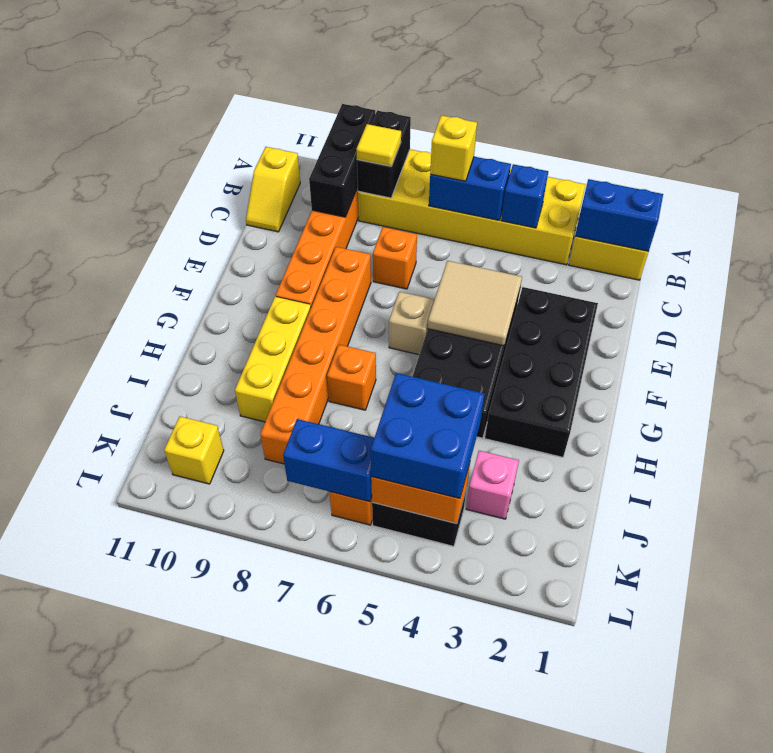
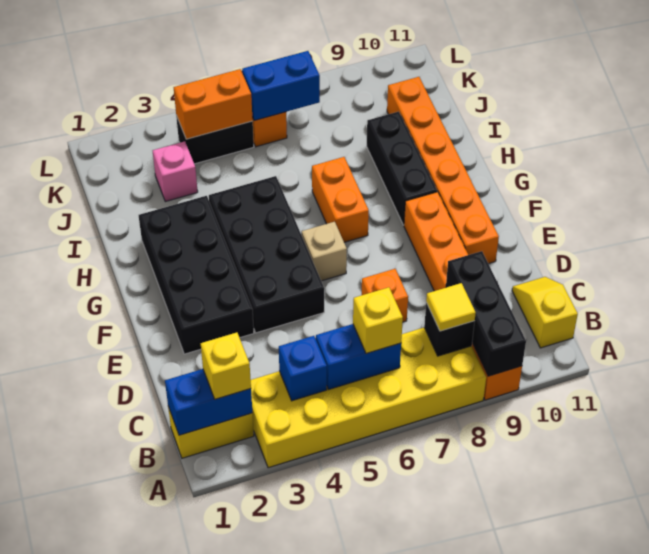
black 1x2 brick [357,111,411,198] -> black 1x1 brick [424,303,475,356]
tan 2x2 tile [428,261,522,346] -> none
orange 1x6 brick [260,247,371,464] -> orange 1x6 brick moved to [387,77,499,264]
yellow 1x3 brick [235,296,311,422] -> black 1x3 brick [367,112,437,225]
orange 1x1 brick [327,345,376,410] -> orange 1x2 brick [312,157,369,242]
blue 2x2 brick [371,373,484,498] -> none
yellow 1x1 brick [164,416,224,484] -> yellow 1x1 brick moved to [201,333,251,399]

